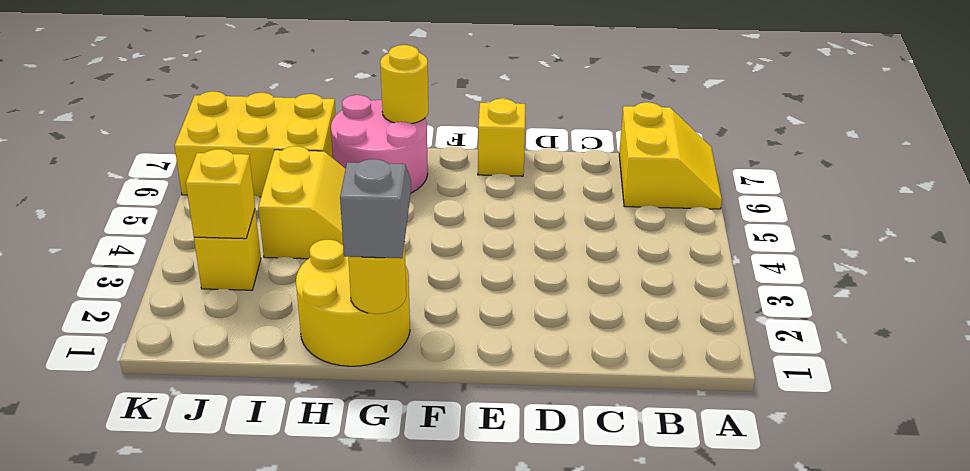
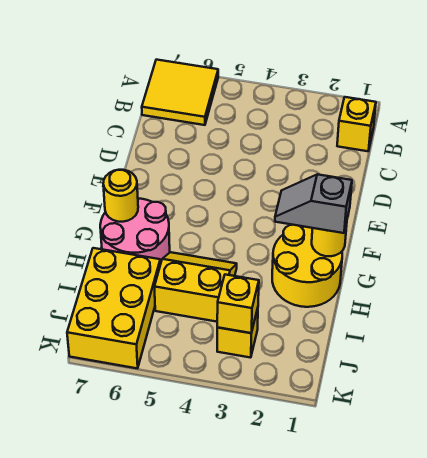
yellow 2x2 slope [619,102,722,209] -> yellow 2x2 tile [142,60,218,125]
yellow 1x1 brick [478,99,525,176] -> yellow 1x1 brick moved to [337,97,376,151]

